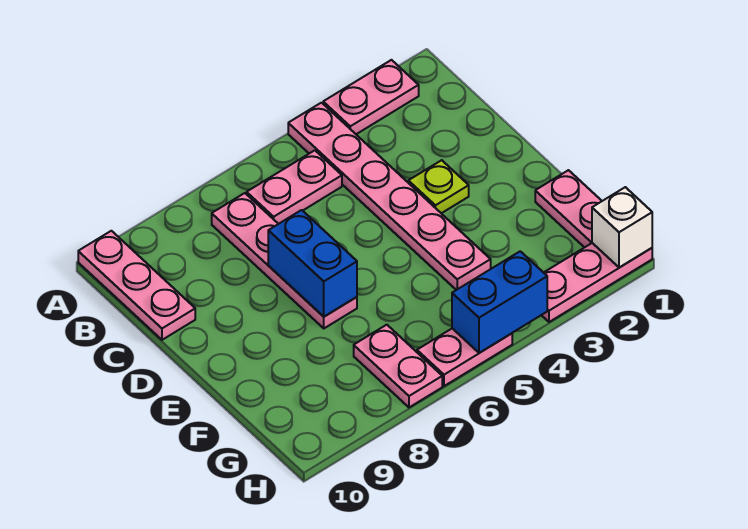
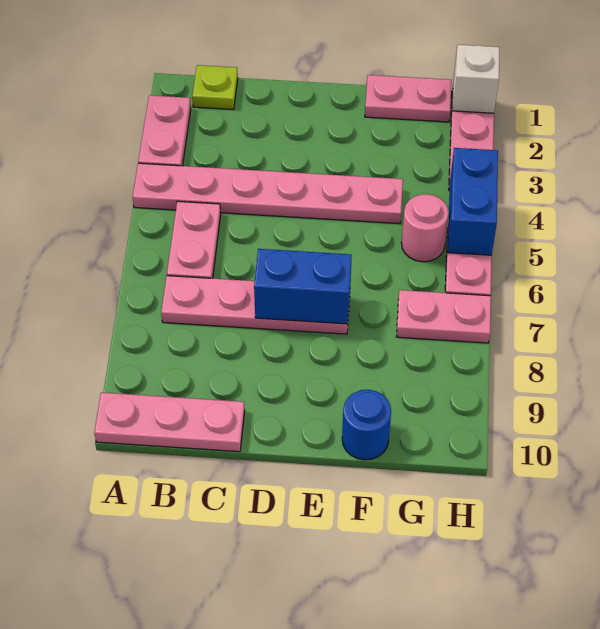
lime 1x1 plate [408,160,469,213] -> lime 1x1 plate moved to [192,65,238,109]
none -> blue 1x1 round brick [342,390,391,460]
none -> pink 1x1 round brick [401,194,448,262]

